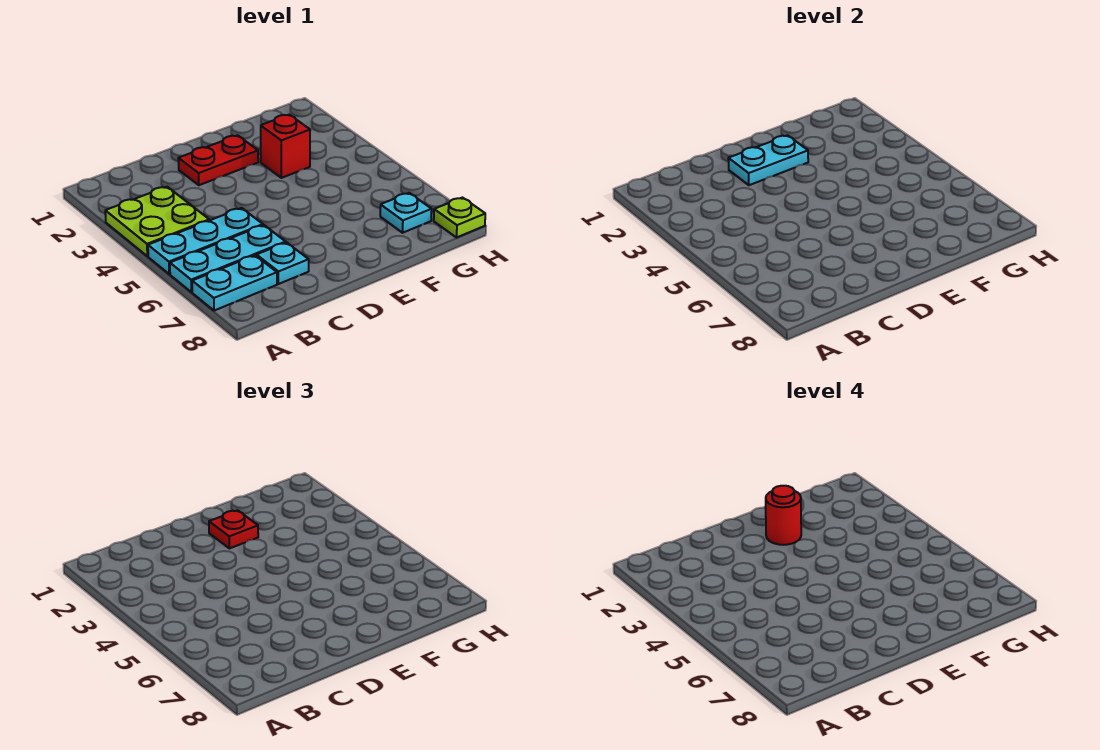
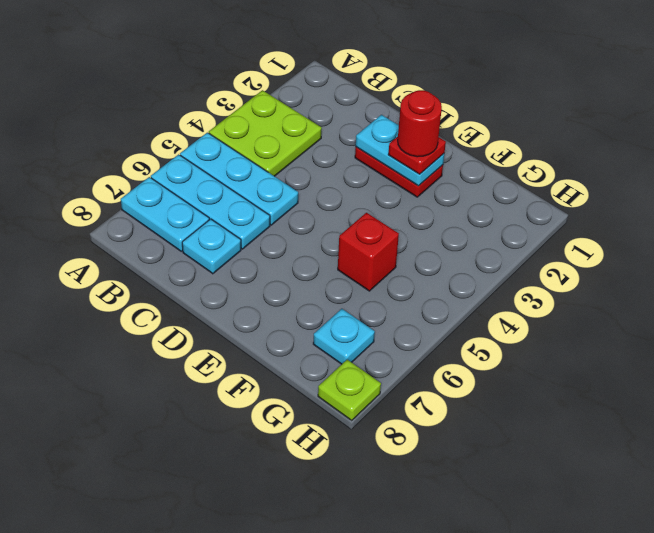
red 1x1 brick [261,115,310,178] -> red 1x1 brick moved to [338,213,399,291]

